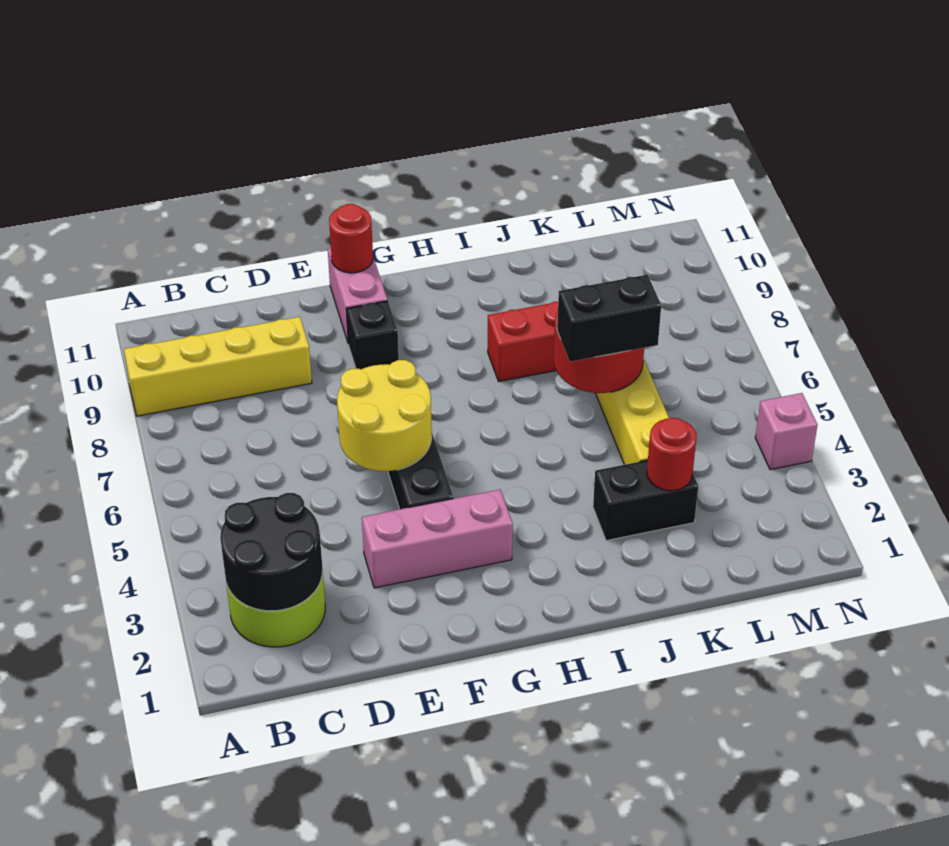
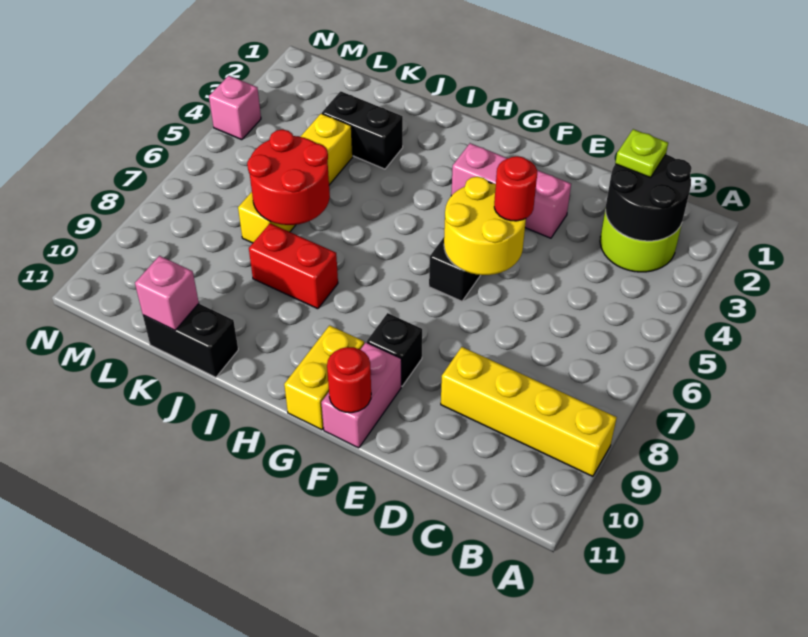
none -> lime 1x1 plate [615,129,668,178]
none -> yellow 1x2 brick [284,325,364,430]
black 1x2 brick [557,275,661,362] -> black 1x2 brick moved to [143,304,238,377]
red 1x1 round brick [647,418,697,491] -> red 1x1 round brick moved to [494,156,537,221]
none -> pink 1x1 brick [135,256,199,330]

